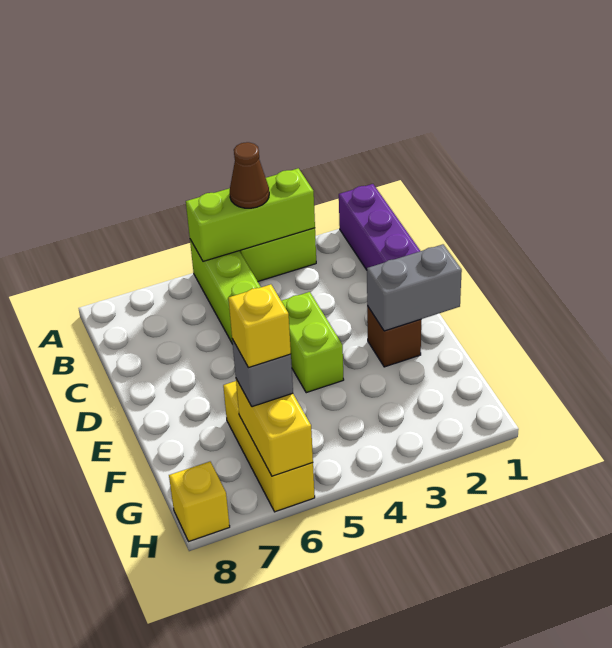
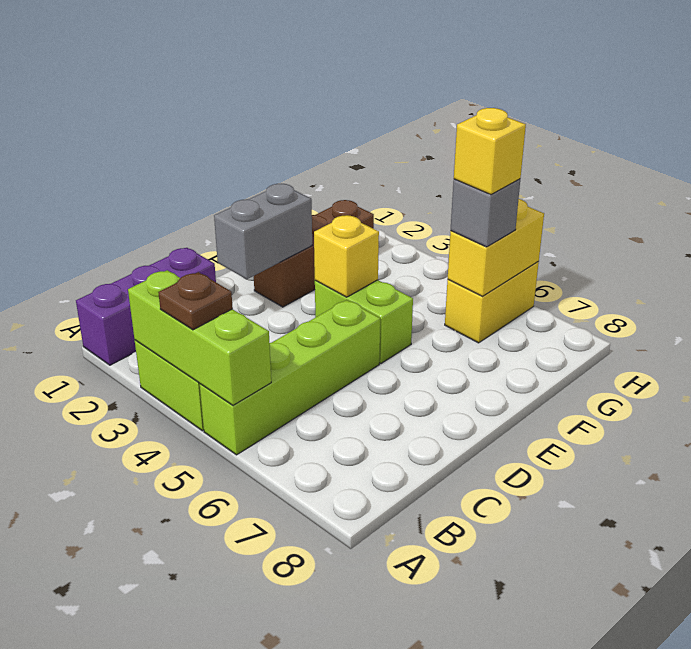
brown 1x1 cone [230,142,269,208] -> brown 1x1 plate [158,272,233,330]
lime 1x2 brick [282,292,344,393] -> lime 1x2 brick turned to [315,280,413,363]
grey 1x2 brick [367,244,462,331] -> grey 1x2 brick turned to [214,184,312,279]
brown 1x1 brick [367,306,421,367] -> brown 1x3 brick [254,200,374,307]
yellow 1x3 brick [223,381,315,512] -> yellow 1x2 brick [445,261,539,343]
yellow 1x1 brick [169,462,230,541] -> yellow 1x1 brick moved to [314,215,379,297]

